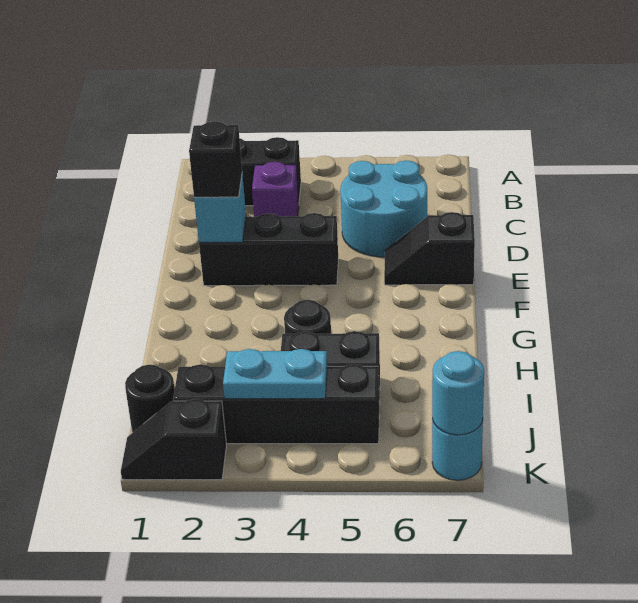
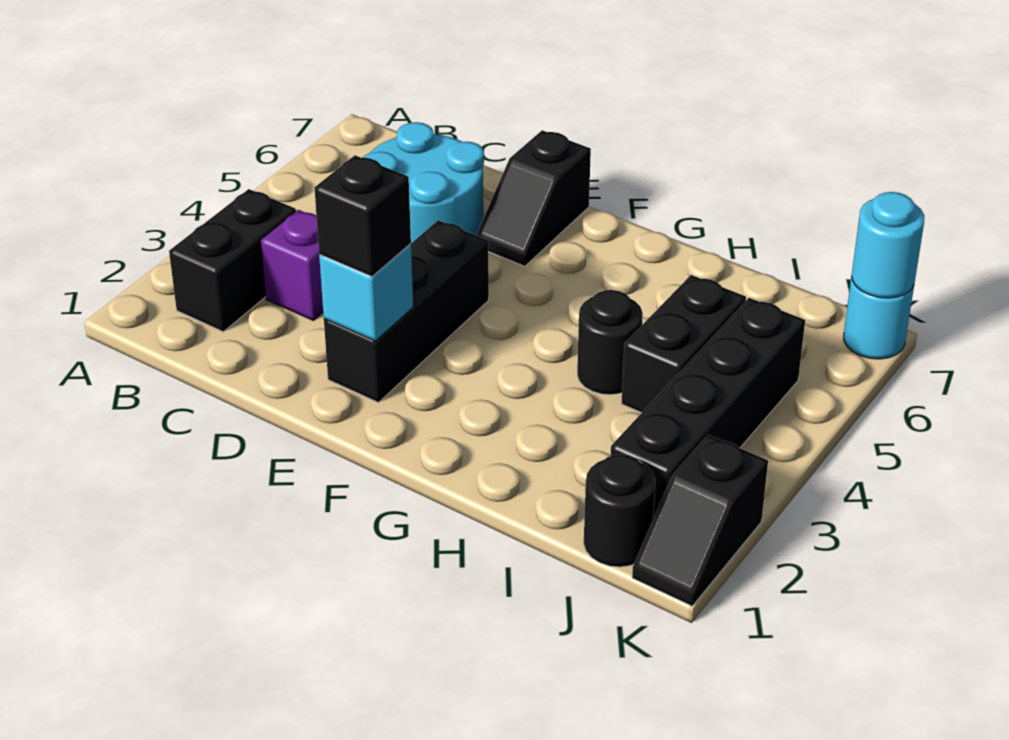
cyan 1x2 plate [223,349,327,399] -> none

